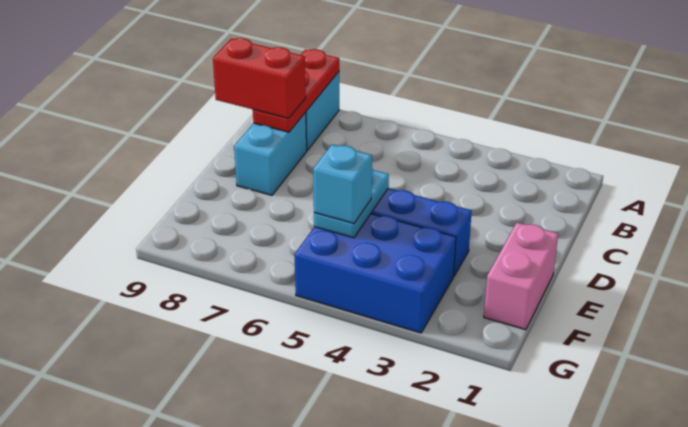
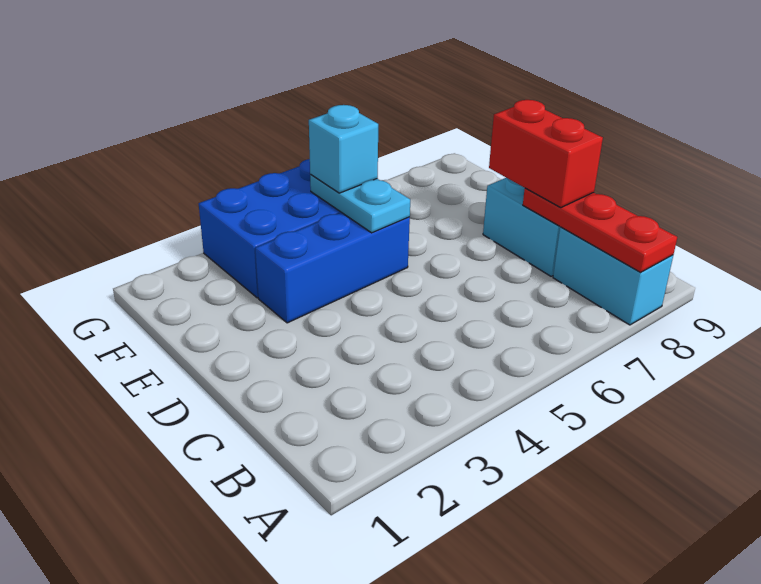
red 1x2 brick [213,38,306,118] -> red 1x2 brick turned to [489,100,603,208]
pink 1x2 brick [484,223,558,330] -> none

